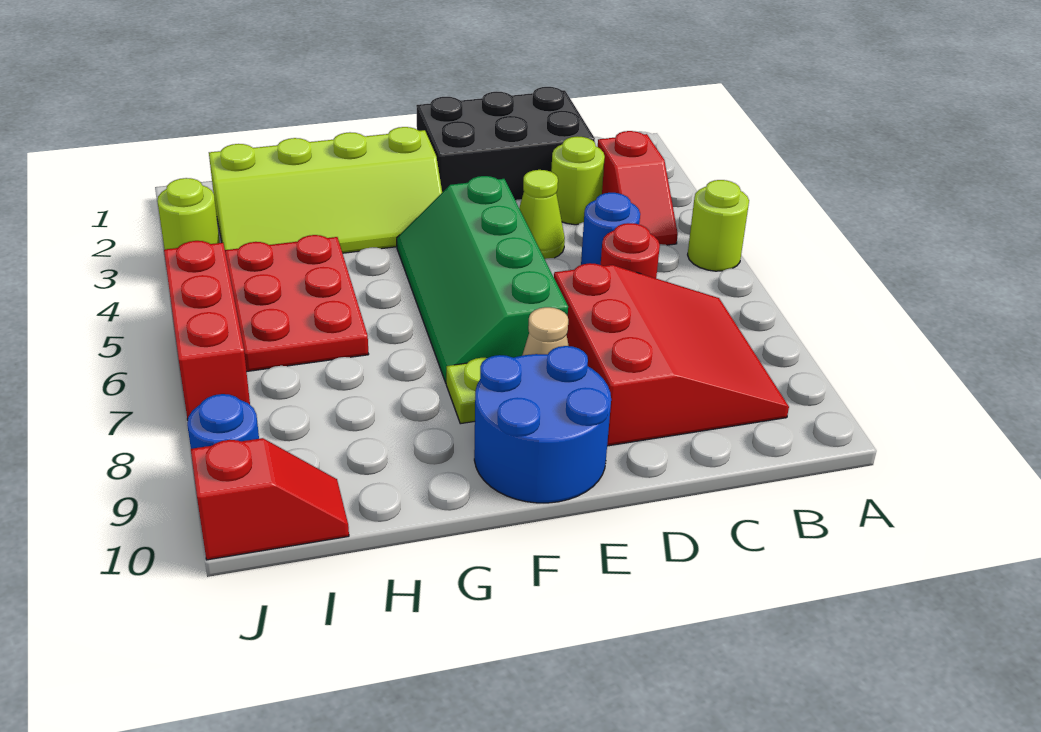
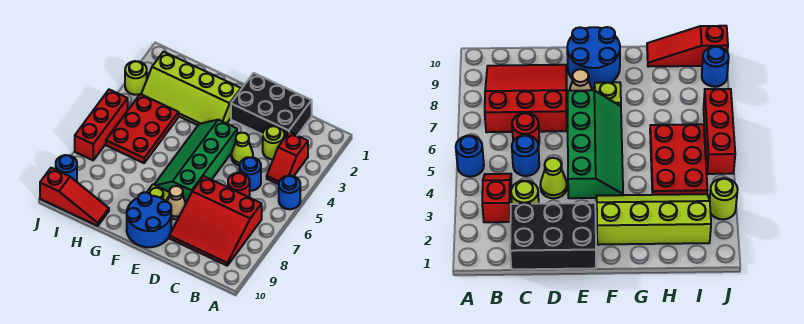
lime 1x1 round brick [688,180,749,271] -> blue 1x1 round brick [279,176,300,209]
red 3x3 slope [554,263,789,446] -> red 3x3 slope turned to [169,176,262,266]
red 1x2 slope [191,438,349,560] -> red 1x3 slope [40,168,109,226]

